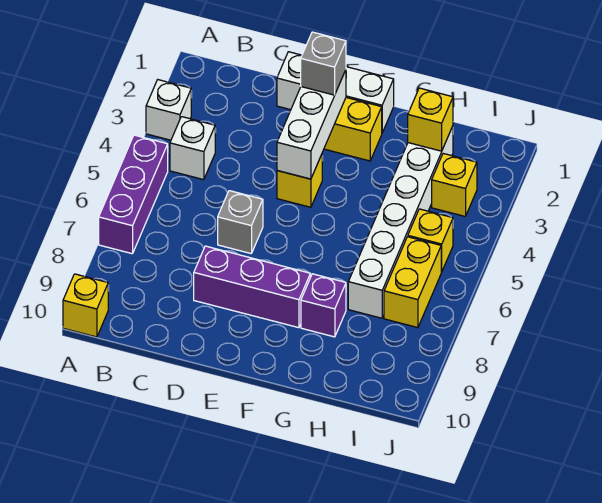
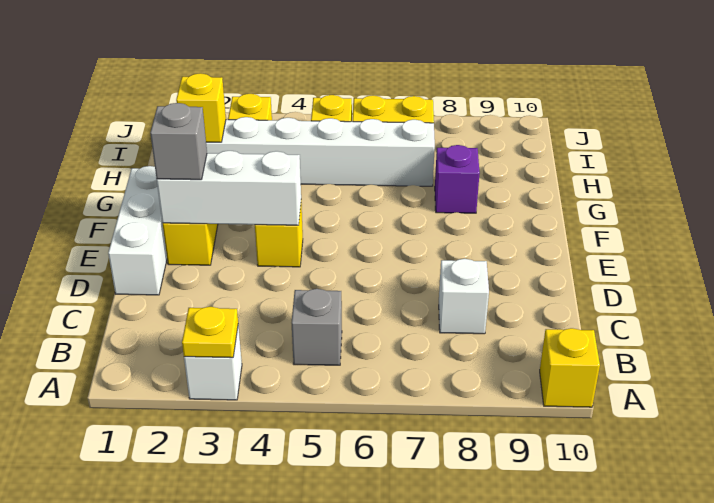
none -> yellow 1x1 plate [182,307,238,358]
purple 1x3 brick [99,135,168,254] -> none
white 1x1 brick [170,117,215,180] -> white 1x1 brick moved to [439,259,489,334]
grey 1x1 brick [218,191,263,253] -> grey 1x1 brick moved to [292,289,342,365]
purple 1x3 brick [194,246,310,328] -> none

